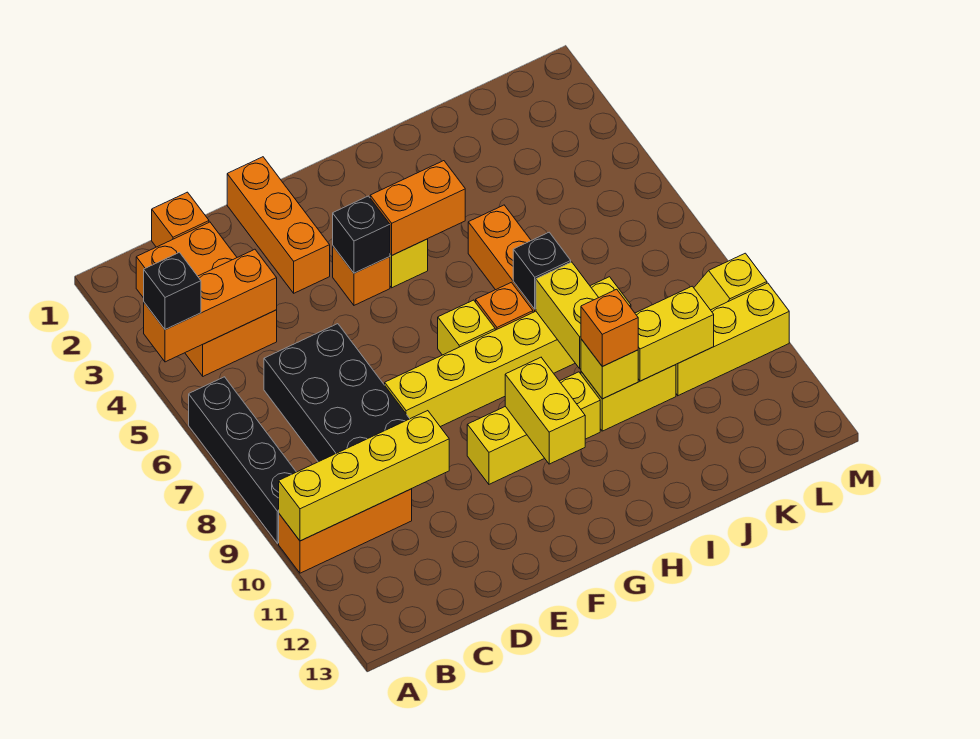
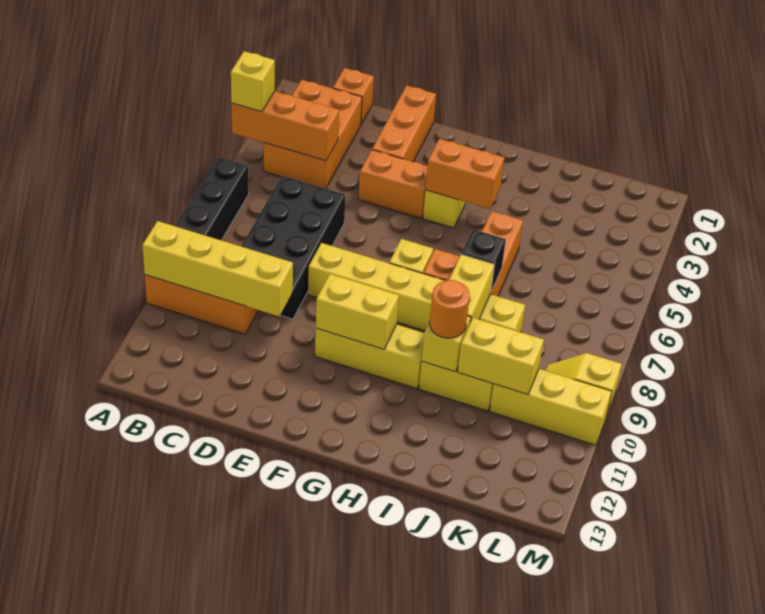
black 1x1 brick [144,252,201,330] -> yellow 1x1 brick [231,51,275,112]
orange 1x1 brick [333,246,390,305] -> orange 1x2 brick [359,150,428,218]
black 1x1 brick [333,196,390,273] -> none
yellow 1x2 brick [505,357,585,464] -> yellow 1x2 brick turned to [316,274,399,349]
orange 1x1 brick [581,289,638,366] -> orange 1x1 round brick [430,280,470,338]

